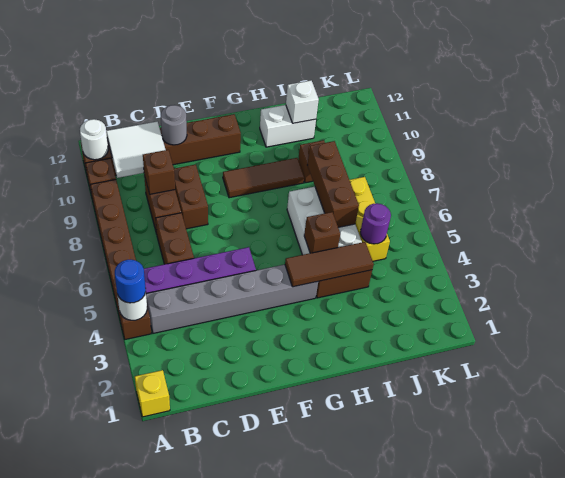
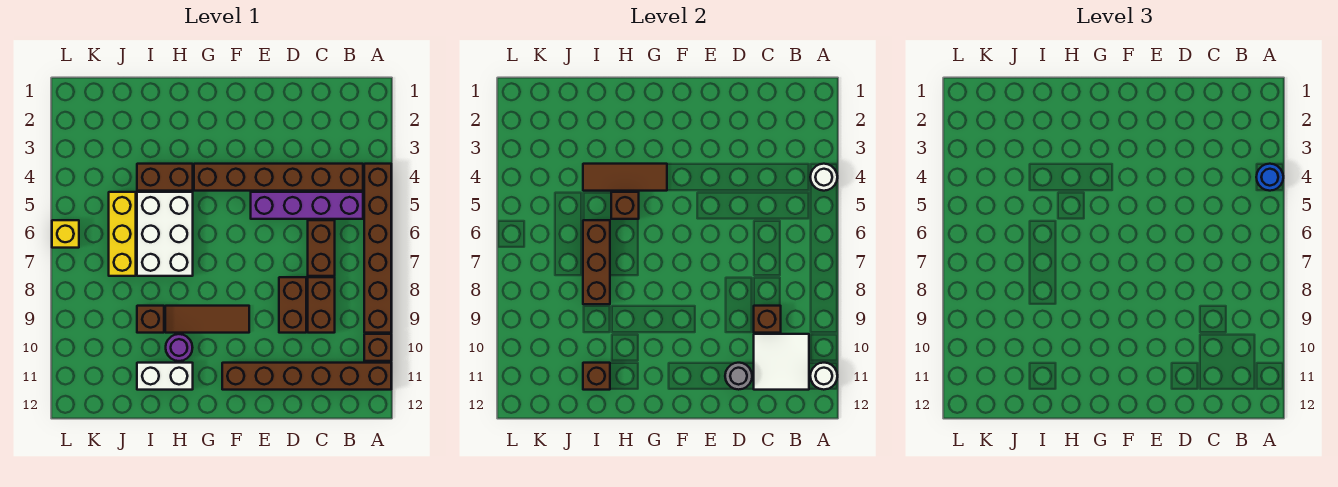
yellow 1x1 brick [135,370,170,417] -> yellow 1x1 brick moved to [52,220,79,248]
grey 1x6 brick [146,265,318,333] -> brown 1x6 brick [194,164,363,191]
white 1x1 brick [286,81,319,123] -> brown 1x1 brick [583,363,610,390]
purple 1x1 round brick [360,203,391,244] -> purple 1x1 round brick moved to [166,334,193,361]

